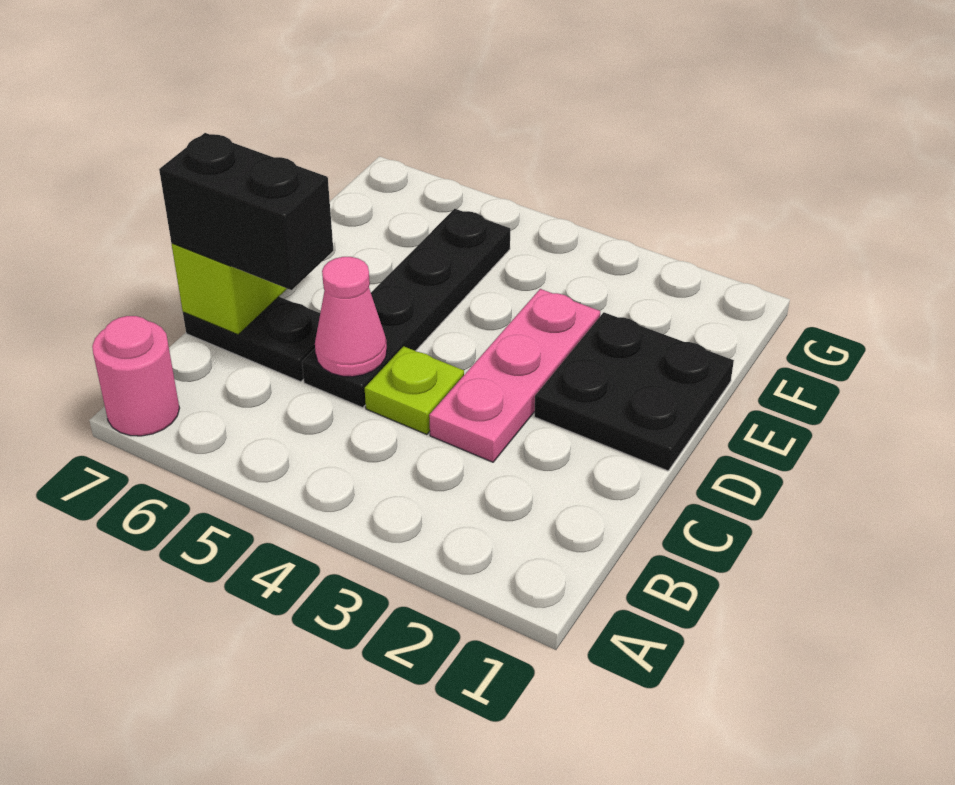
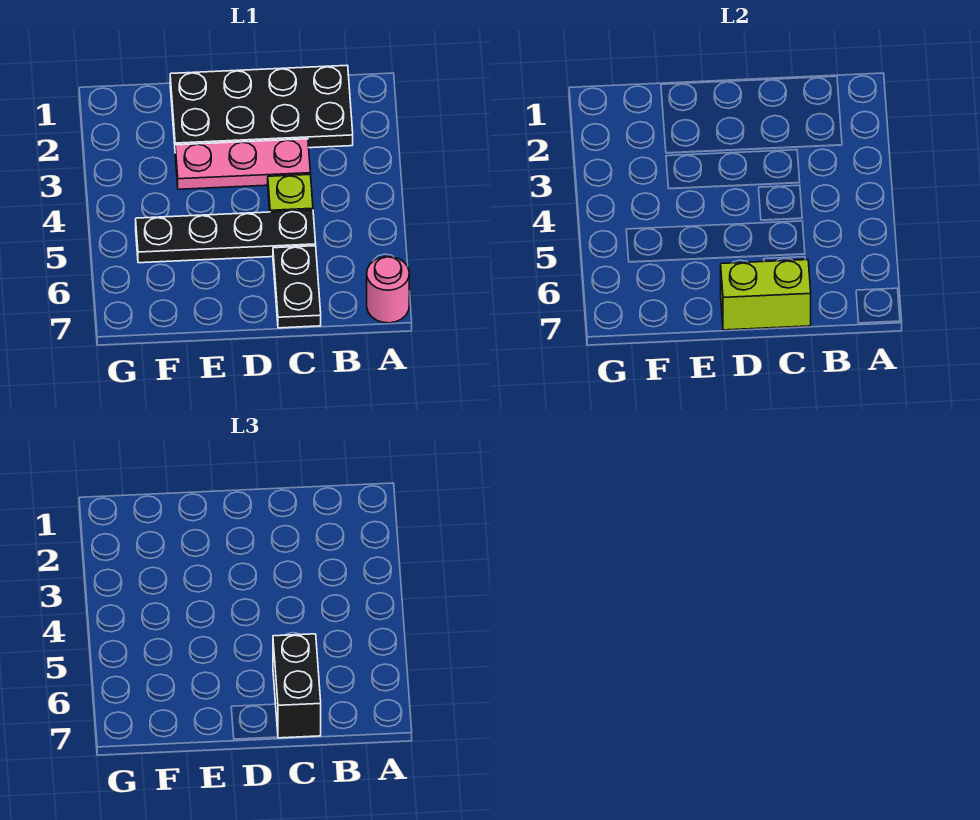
pink 1x1 cone [315,257,387,377] -> none
black 2x2 plate [534,312,734,471] -> black 2x4 plate [170,65,353,148]

